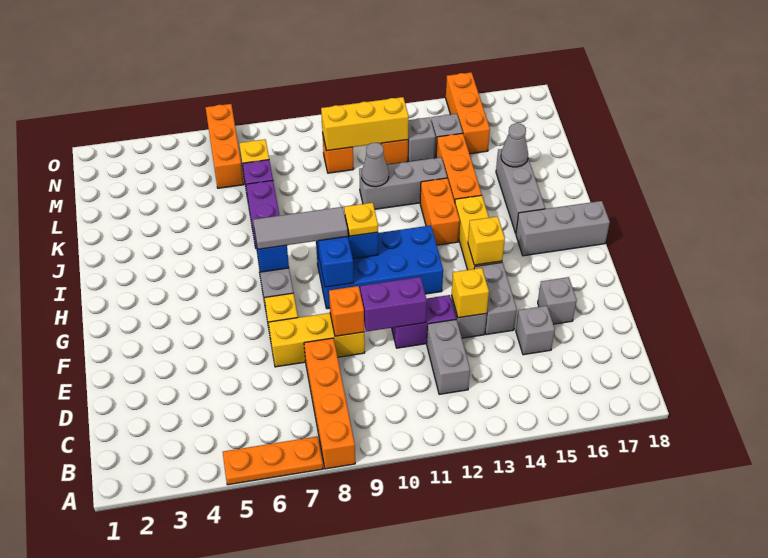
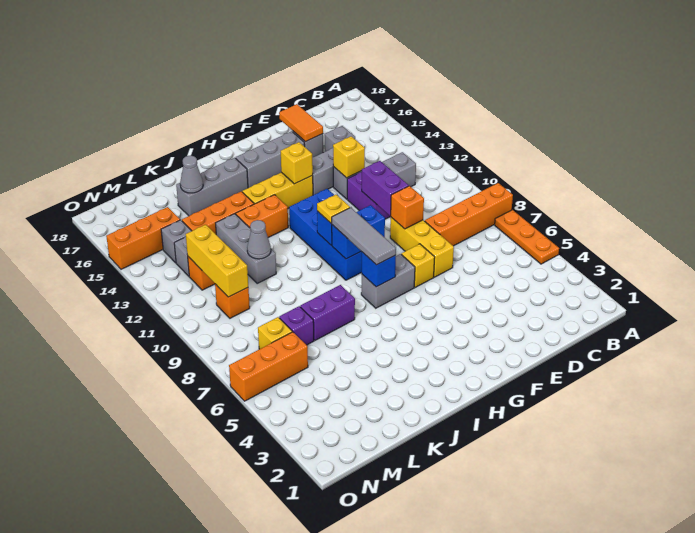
none -> orange 1x2 tile [279,104,323,142]
grey 1x3 brick [516,201,610,256] -> grey 1x3 brick turned to [235,131,305,188]

